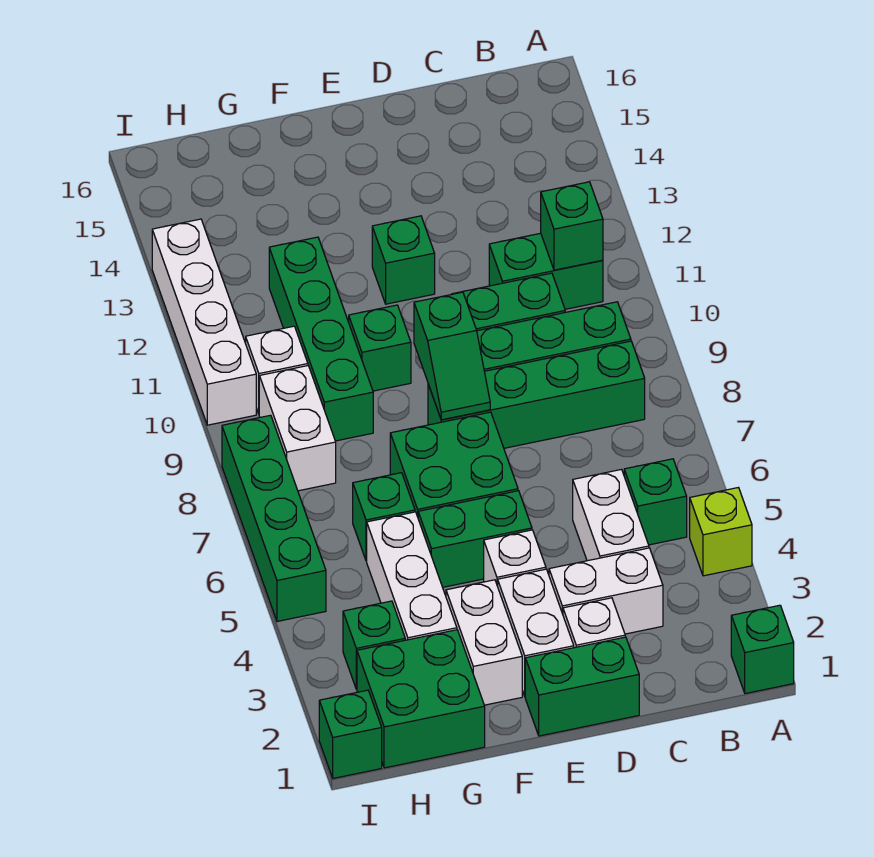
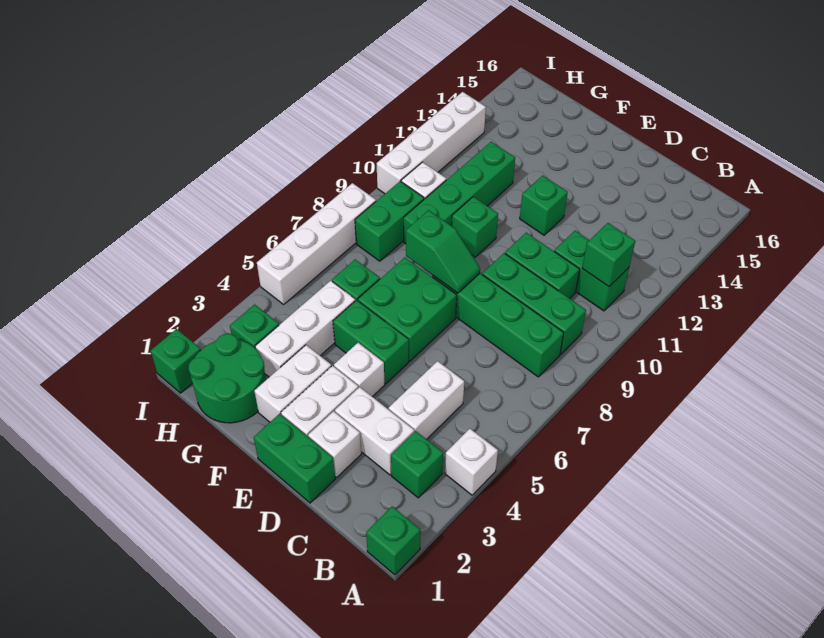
lime 1x1 brick [690,488,752,576] -> white 1x1 brick [445,429,498,495]
green 1x1 brick [624,459,687,545] -> green 1x1 brick moved to [391,431,443,498]
green 1x2 slope [414,292,490,420] -> green 1x2 slope turned to [406,210,480,293]
green 2x2 brick [357,630,485,768] -> green 2x2 round brick [188,334,266,423]
white 1x2 brick [259,366,336,491] -> green 1x2 brick [355,181,424,261]
green 1x4 brick [222,415,326,621] -> white 1x4 brick [257,183,376,304]

